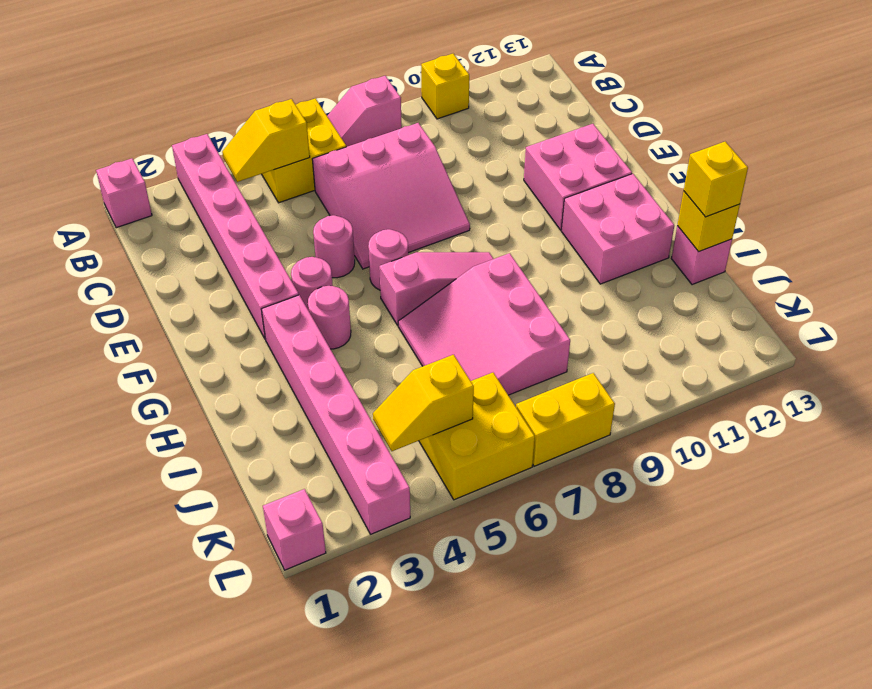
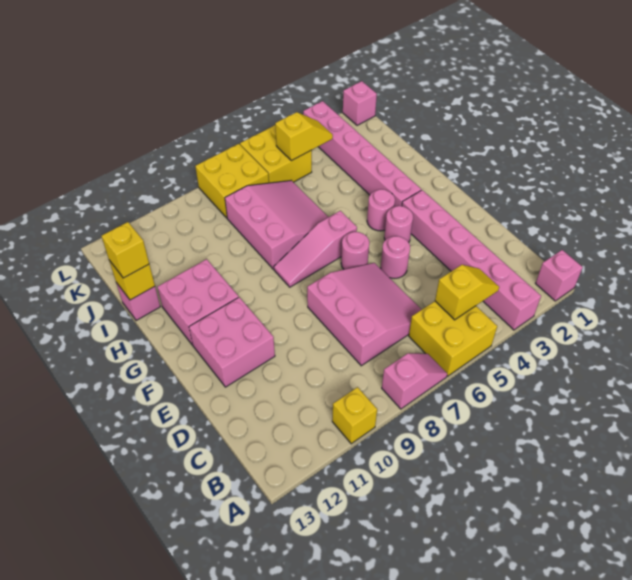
pink 3x3 slope [312,123,470,269] -> pink 3x3 slope turned to [307,263,422,366]
yellow 1x2 brick [516,373,615,466] -> yellow 2x2 brick [195,144,269,218]

